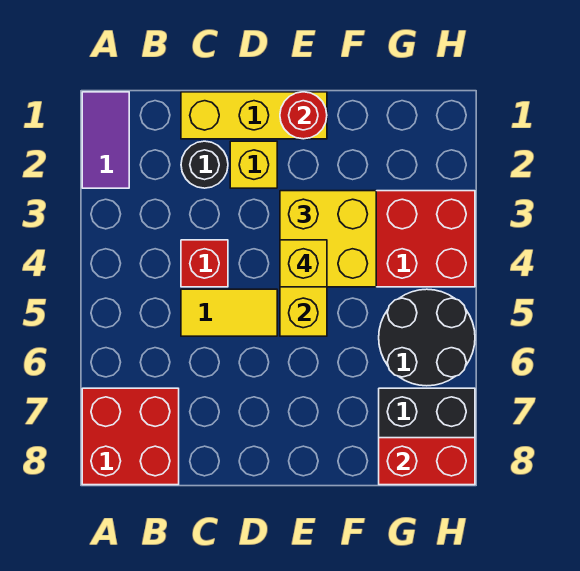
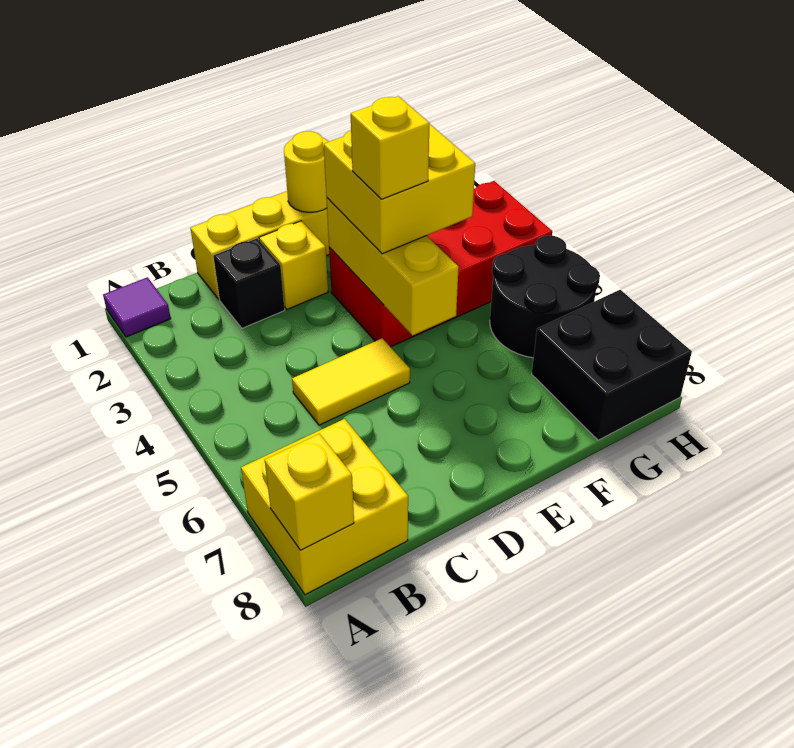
purple 1x2 tile [82,92,129,188] -> purple 1x1 tile [103,277,171,337]
red 2x2 brick [82,388,179,485] -> yellow 2x2 brick [241,419,408,595]
none -> yellow 1x1 brick [265,434,354,550]
black 1x1 round brick [181,141,228,188] -> black 1x1 brick [213,238,285,328]
red 1x1 brick [181,240,228,287] -> none
red 1x1 round brick [280,92,327,139] -> yellow 1x1 round brick [284,131,329,212]
red 1x2 brick [379,438,475,485] -> none

